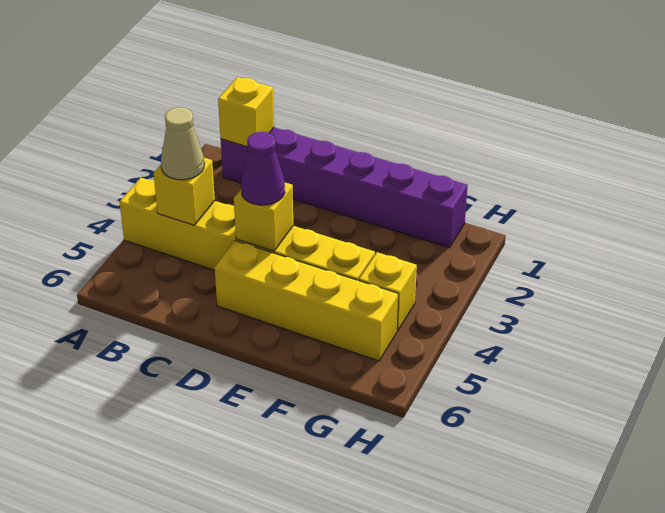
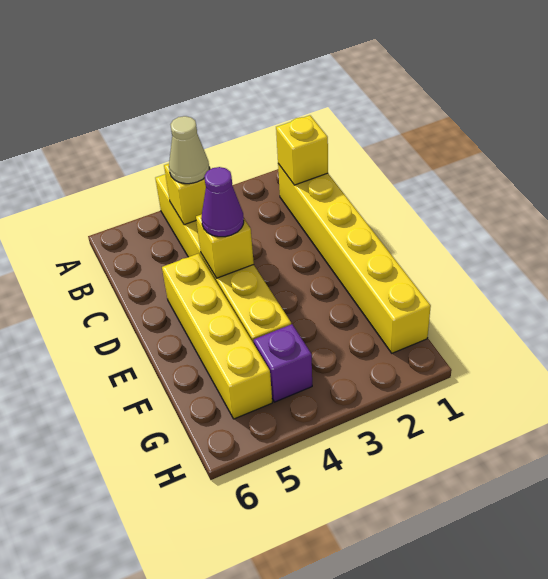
purple 1x6 brick [221,127,468,248] -> yellow 1x6 brick [278,164,431,353]
yellow 1x1 brick [359,252,417,331] -> purple 1x1 brick [254,324,312,402]

